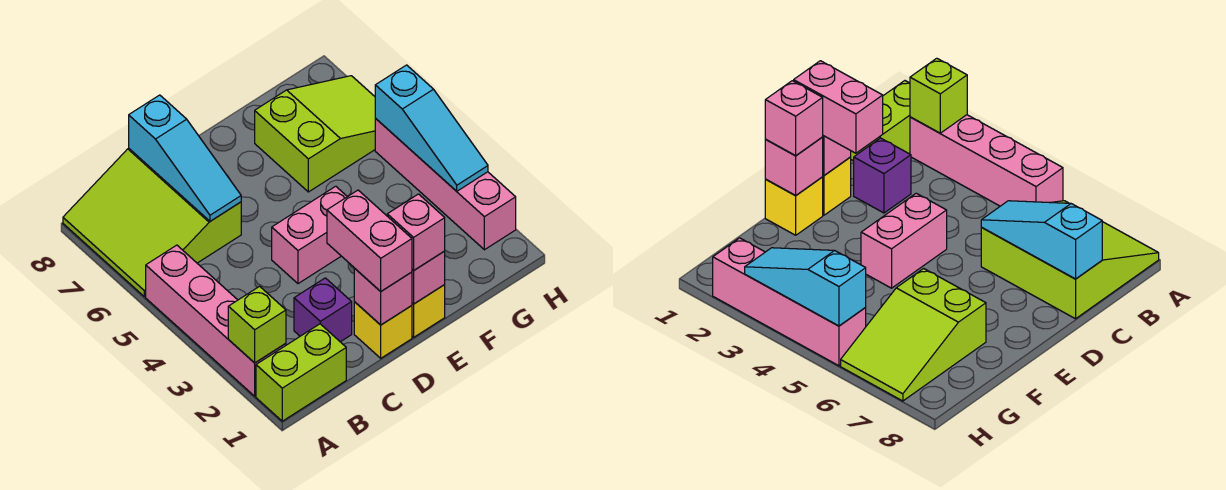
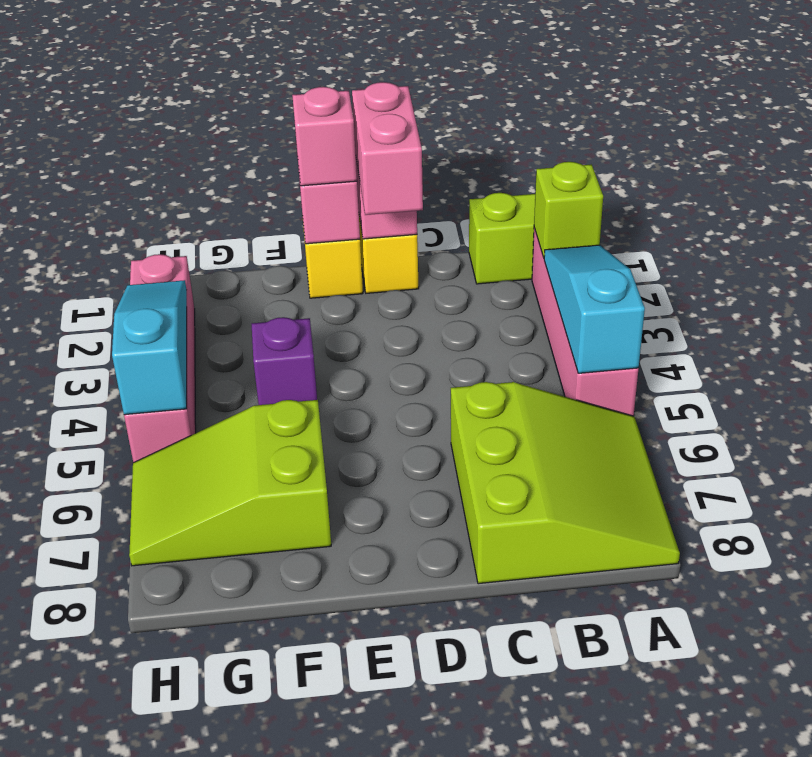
purple 1x1 brick [294,278,352,342] -> purple 1x1 brick moved to [252,317,317,405]
cyan 1x3 slope [129,95,241,221] -> cyan 1x3 slope moved to [544,245,645,373]
pink 1x2 brick [272,186,347,284] -> none

